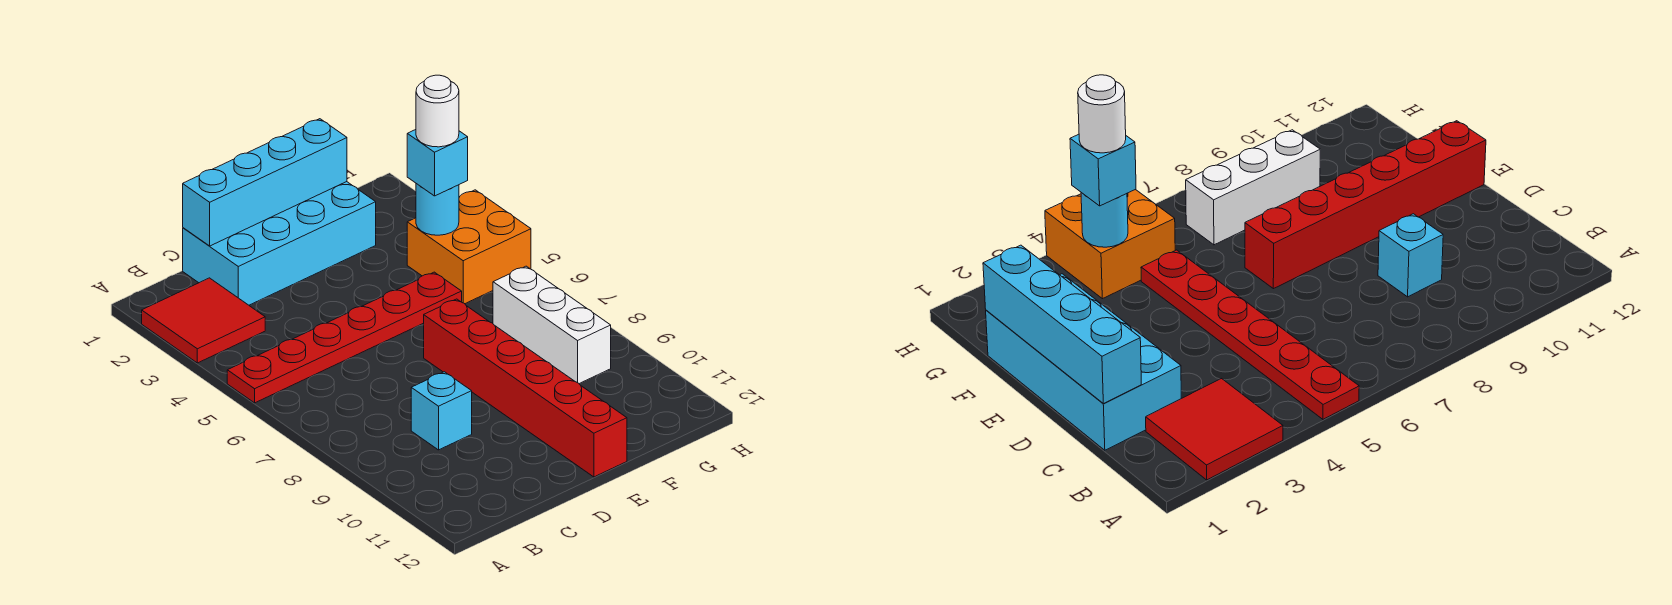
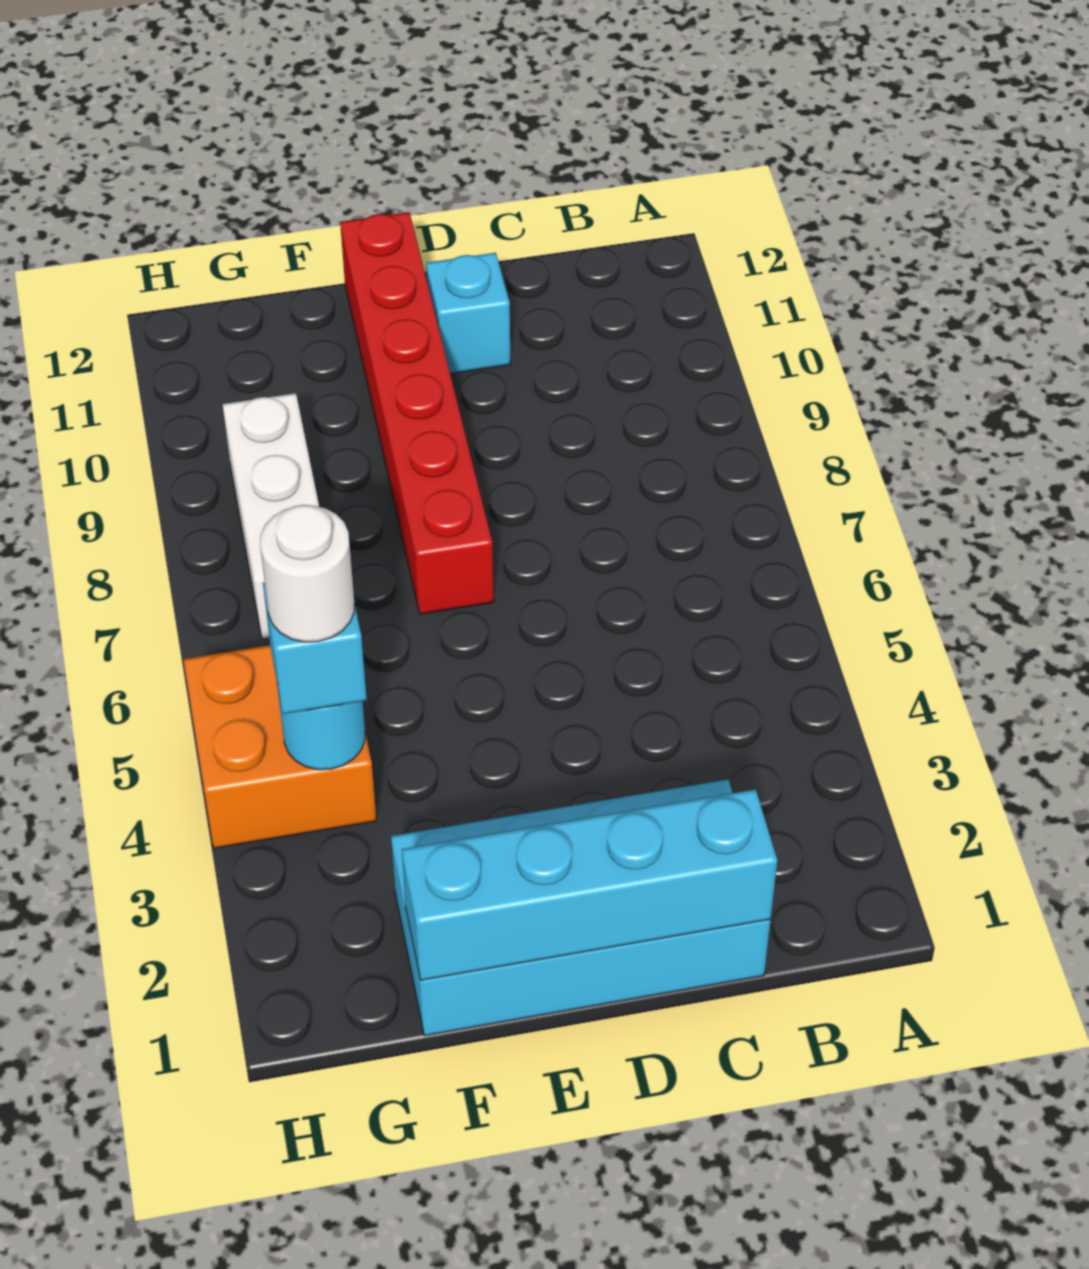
red 2x2 tile [142,278,265,363] -> none
red 1x6 plate [227,272,462,403] -> none
cyan 1x1 brick [411,372,472,450] -> cyan 1x1 brick moved to [426,253,510,374]

